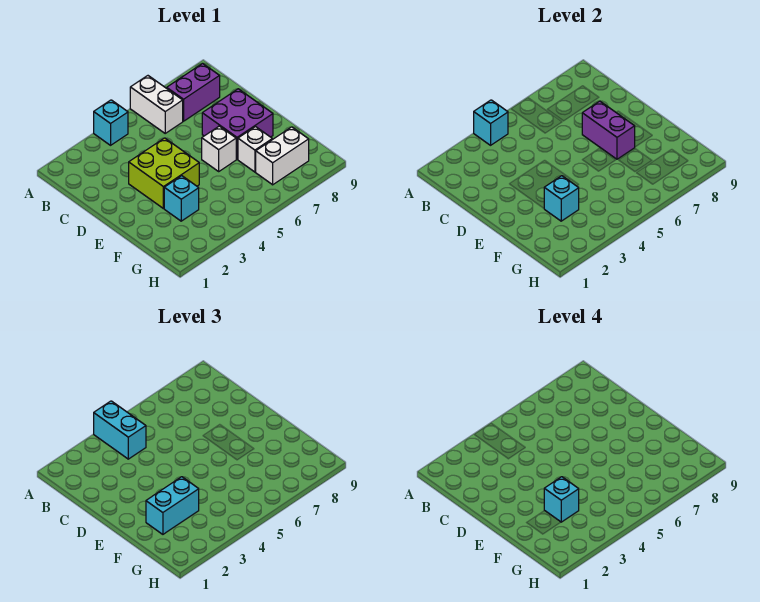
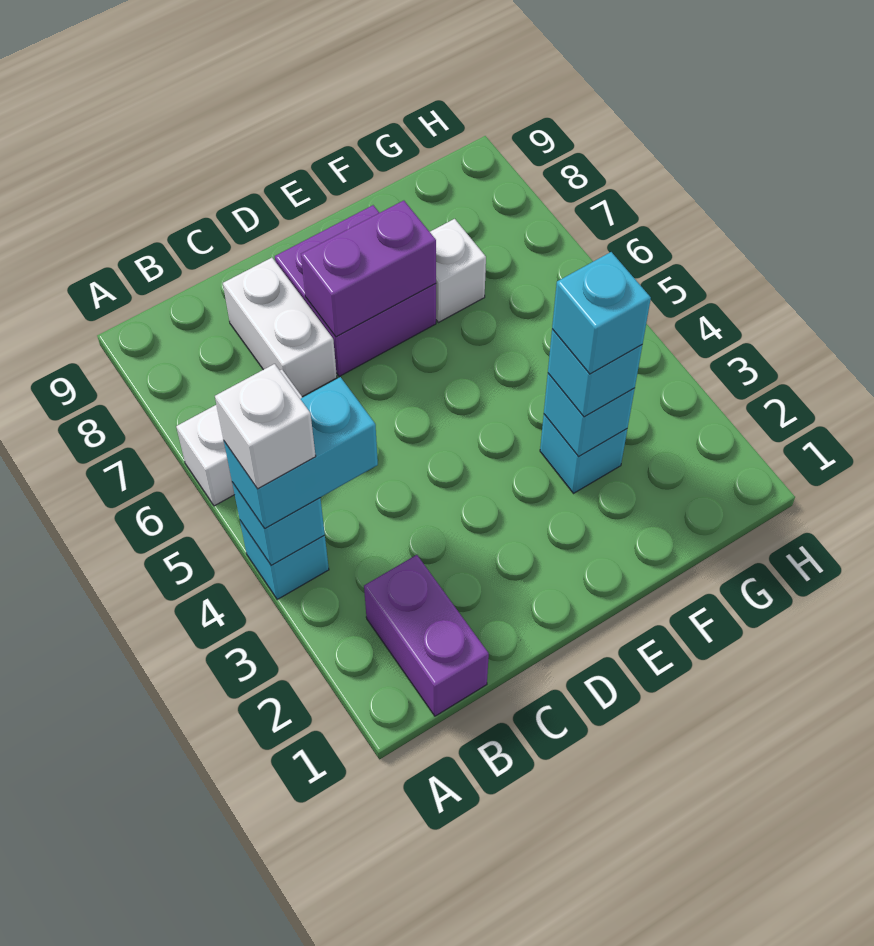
purple 1x2 brick [167,63,220,121] -> purple 1x2 brick moved to [364,555,489,716]
lime 2x2 brick [129,138,199,208] -> none
white 1x1 brick [202,126,236,171] -> white 1x1 brick moved to [215,364,316,489]
cyan 1x2 brick [146,477,199,534] -> cyan 1x1 brick [548,329,642,417]
white 1x2 brick [256,127,309,185] -> white 1x2 brick moved to [223,258,337,397]

